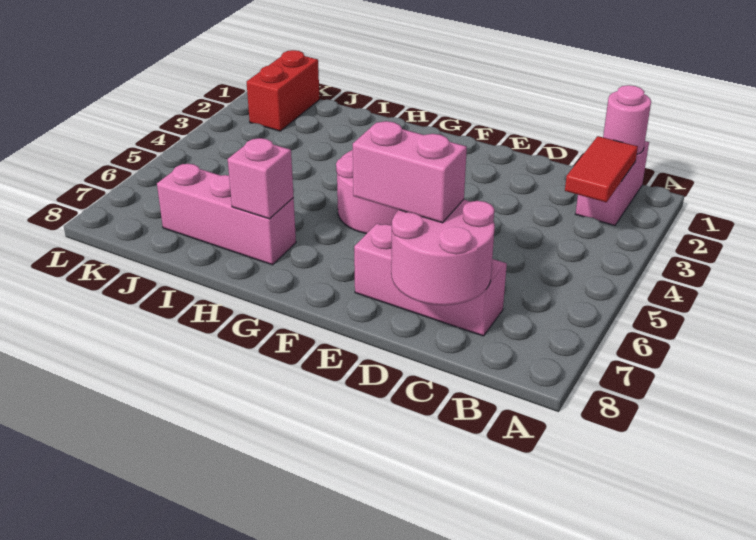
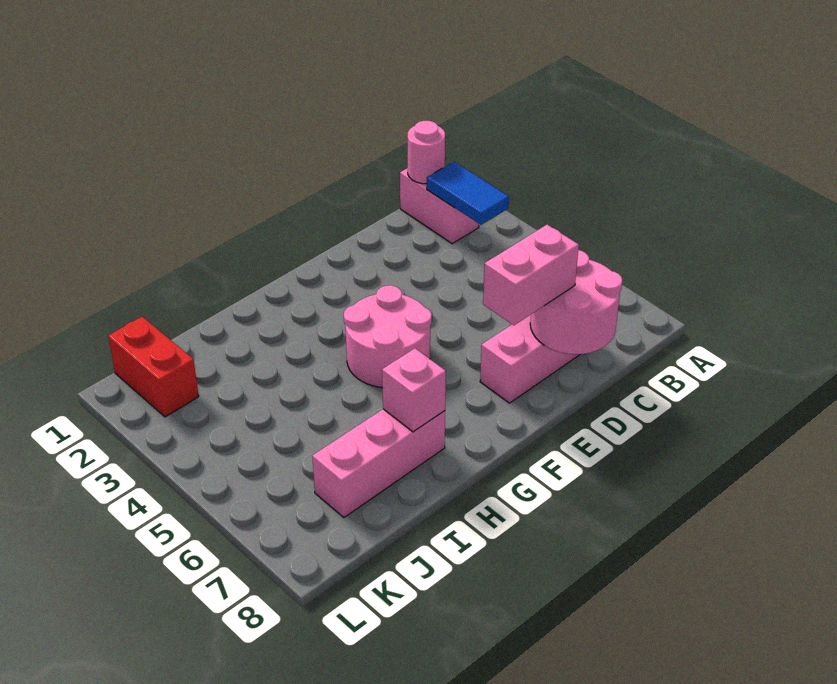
red 1x2 tile [565,136,638,202] -> blue 1x2 tile [427,162,509,225]

